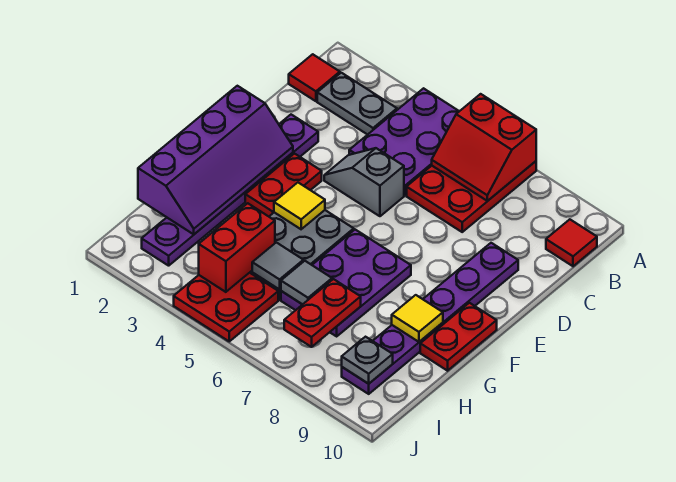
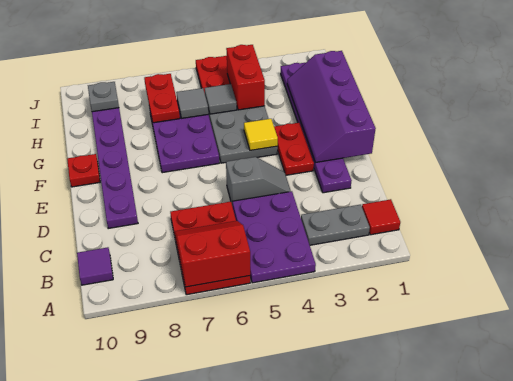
red 1x1 tile [546,219,597,266] -> purple 1x1 tile [77,247,113,285]
red 1x2 plate [420,303,497,371] -> red 1x1 plate [67,154,100,187]
yellow 1x1 tile [392,295,443,342] -> none

